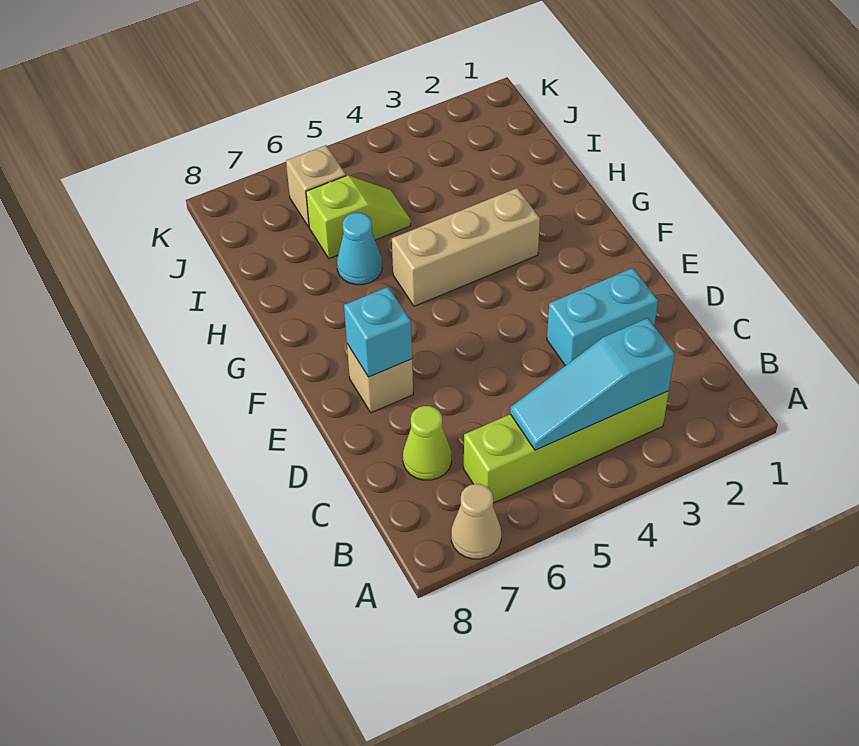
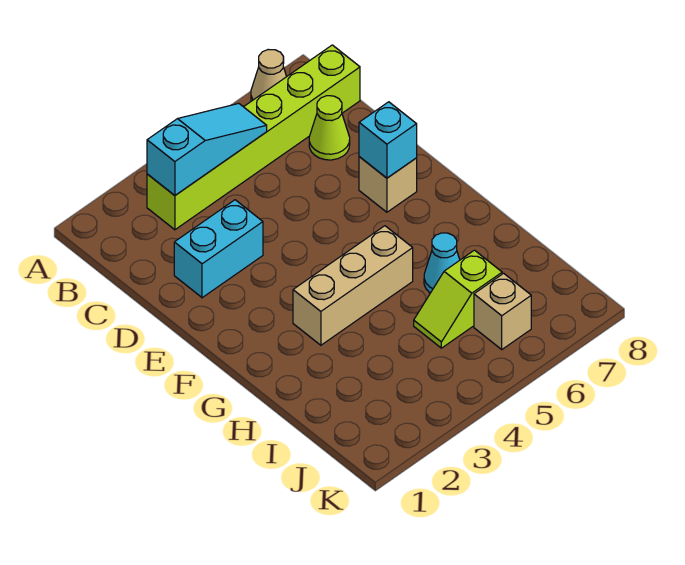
lime 1x4 brick [464,391,669,503] -> lime 1x6 brick [147,45,360,230]

